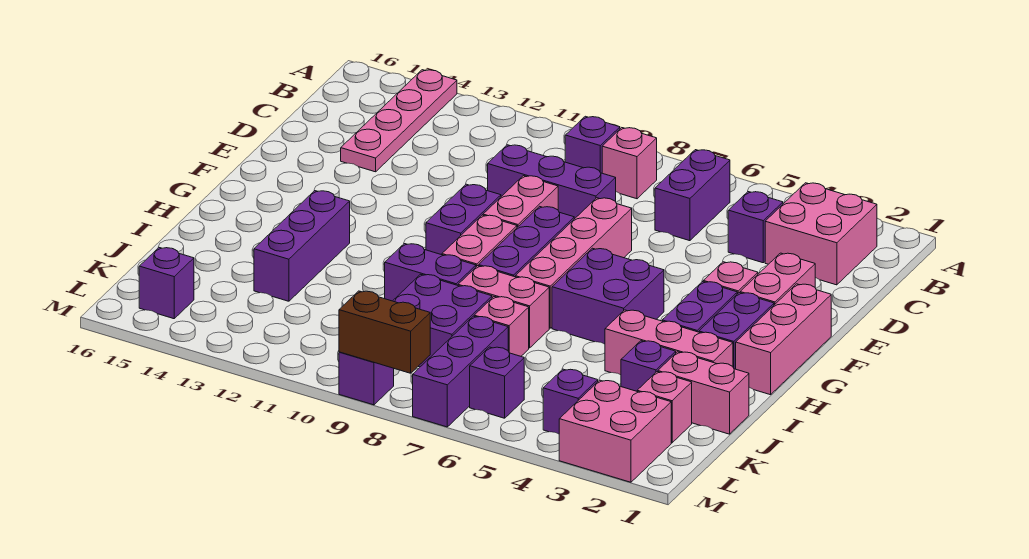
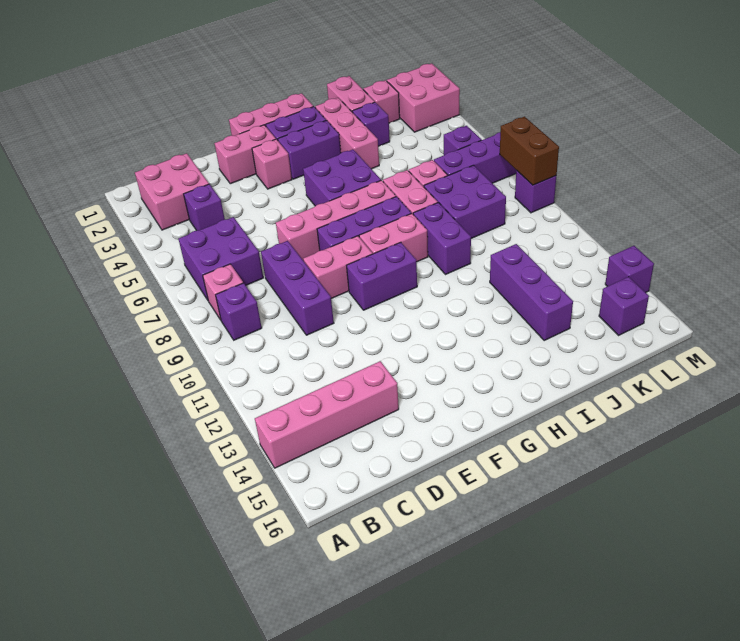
pink 1x4 plate [341,70,457,172] -> pink 1x4 brick [255,361,399,468]
purple 1x2 brick [655,150,730,241] -> purple 2x2 brick [179,217,263,300]
purple 1x3 brick [254,191,350,301] -> purple 1x3 brick turned to [490,244,573,340]
purple 1x1 brick [543,369,598,434] -> purple 1x1 brick moved to [605,246,654,292]

